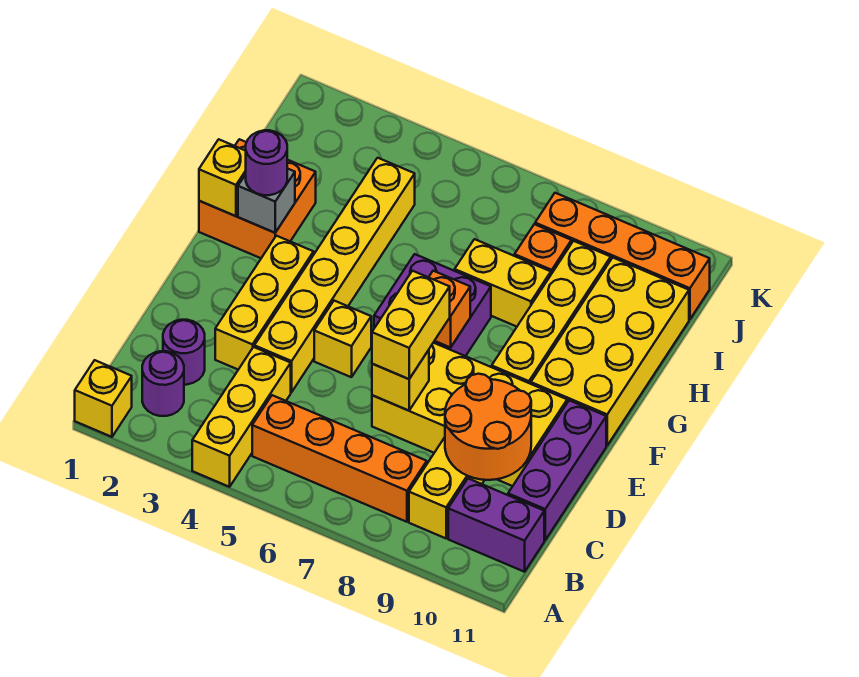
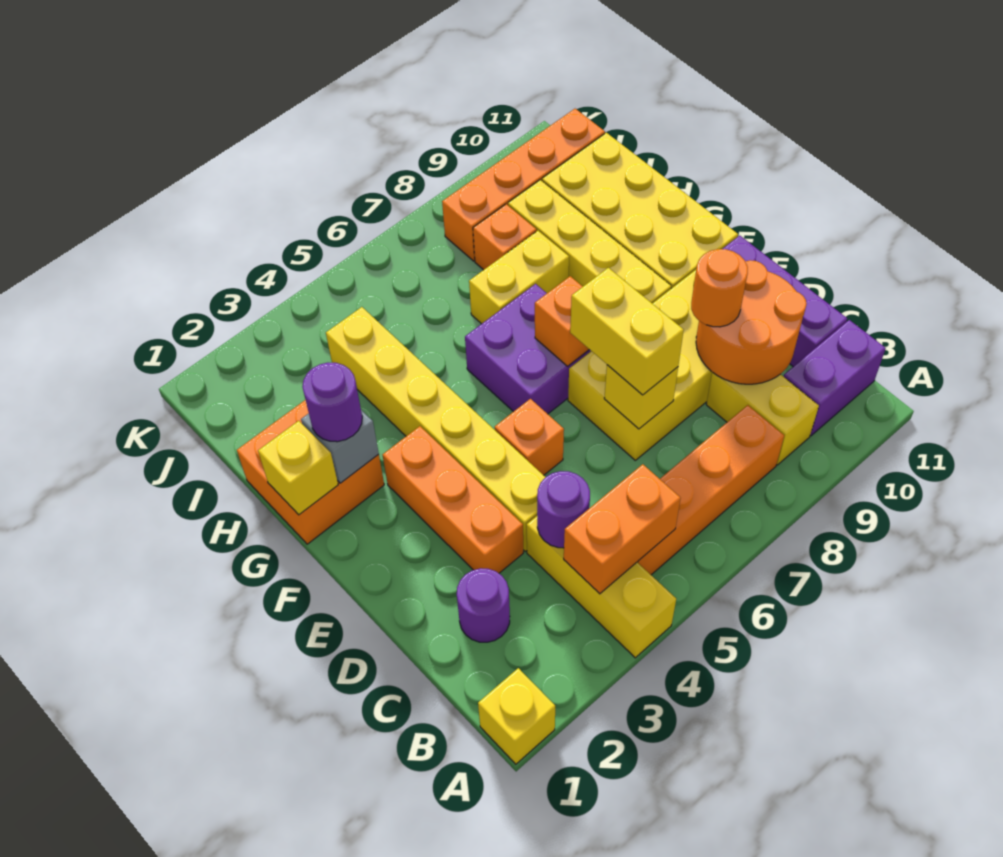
purple 1x1 round brick [142,351,184,416] -> purple 1x1 round brick moved to [537,471,590,548]
none -> orange 1x2 brick [564,464,681,594]
yellow 1x3 brick [215,236,314,370] -> orange 1x3 brick [383,426,523,573]
none -> orange 1x1 round brick [691,249,748,327]
yellow 1x1 brick [314,301,371,377] -> orange 1x1 brick [495,399,564,475]

